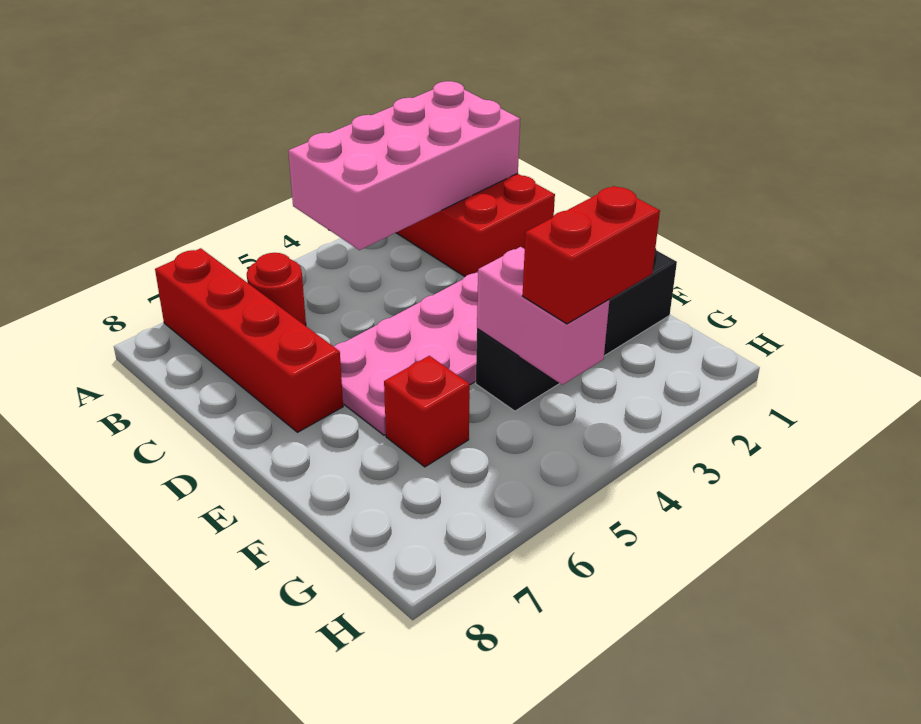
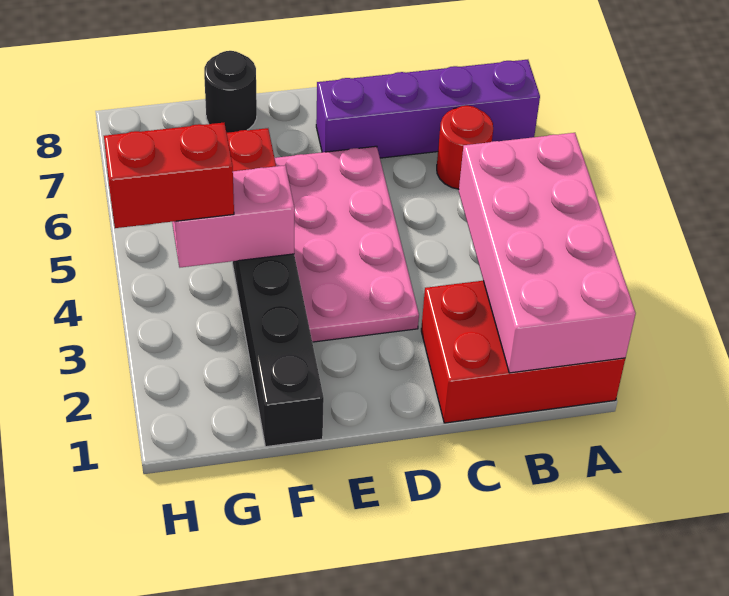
red 1x4 brick [155,248,343,432] -> purple 1x4 brick [316,60,540,158]
none -> black 1x1 round brick [204,51,257,133]
red 1x2 brick [523,186,660,324] -> red 1x2 brick turned to [104,123,234,228]

